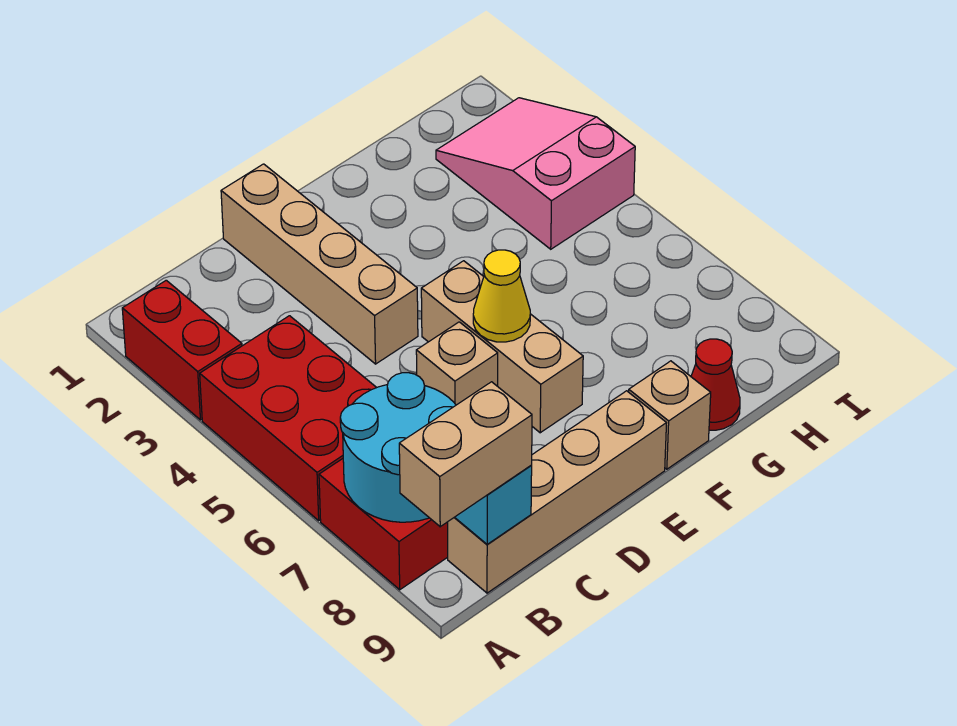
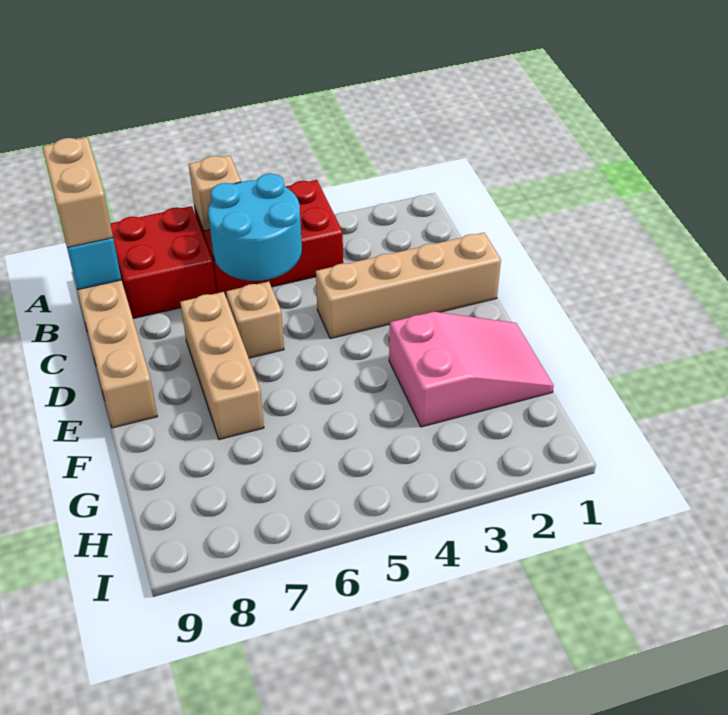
red 1x2 brick [122,280,242,420] -> none
cyan 2x2 round brick [340,373,456,522] -> cyan 2x2 round brick moved to [208,174,302,281]
tan 1x3 brick [421,261,583,433] -> tan 1x3 brick turned to [180,292,264,440]
yellow 1x1 cone [473,250,530,342] -> none
tan 1x1 brick [629,361,711,469] -> tan 1x1 brick moved to [189,155,241,231]
red 1x1 cone [691,339,740,430] -> none
pink 2x3 slope [436,98,635,249] -> pink 2x3 slope moved to [389,312,554,427]

